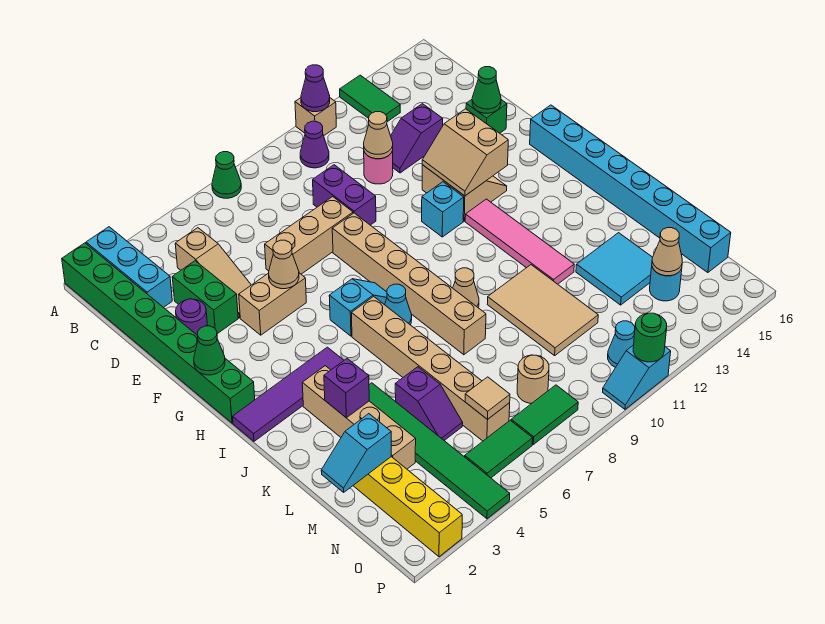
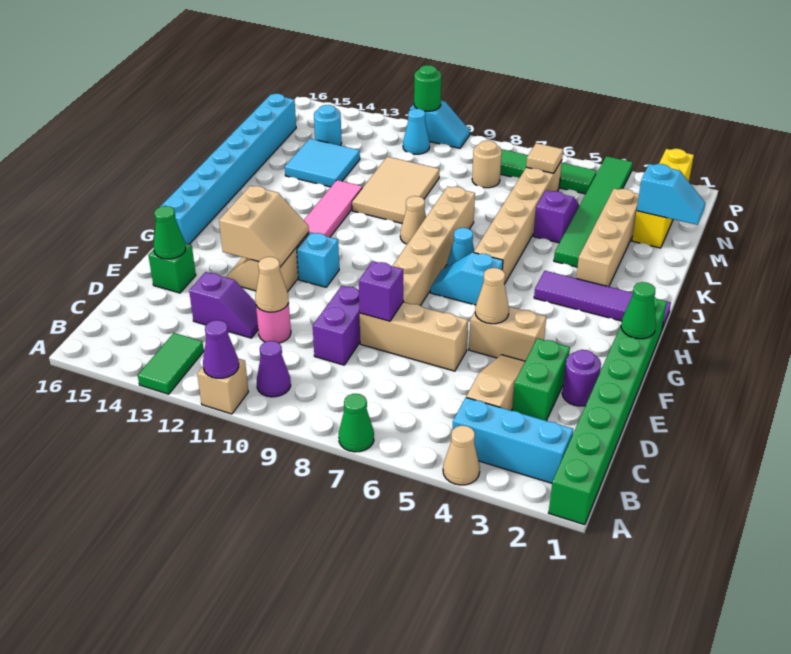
cyan 1x3 brick [86,227,172,308] -> cyan 1x3 brick turned to [452,398,573,483]
purple 1x1 brick [324,359,369,418] -> purple 1x1 brick moved to [359,261,403,321]
tan 1x1 cone [652,228,682,276] -> tan 1x1 cone moved to [443,425,480,485]

